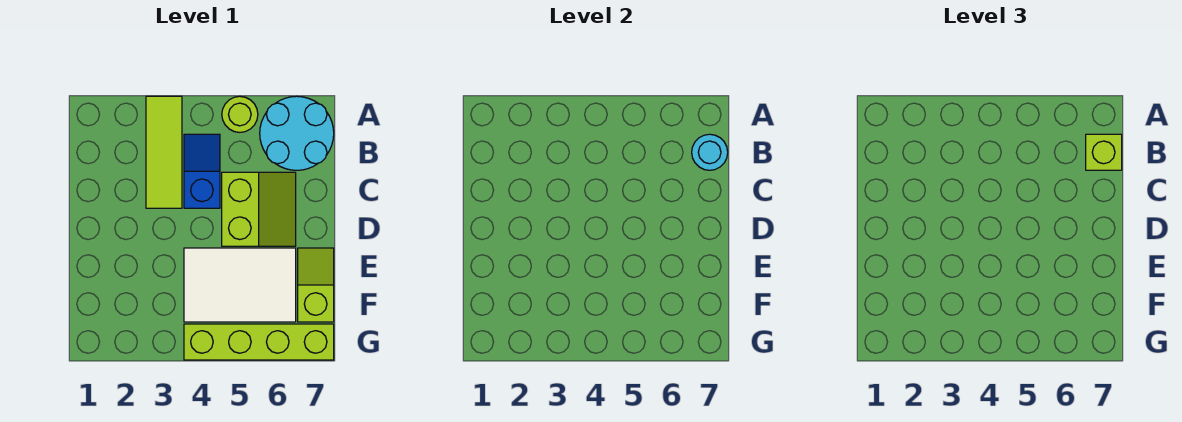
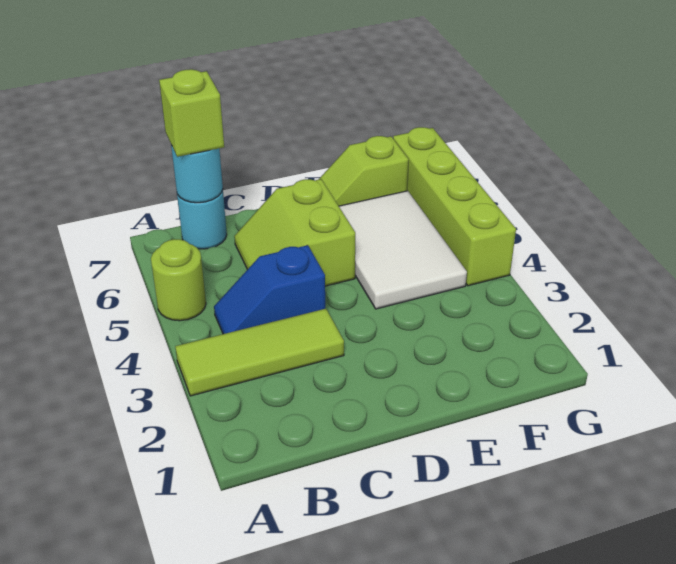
cyan 2x2 round brick [260,96,334,170] -> cyan 1x1 round brick [177,190,227,249]
lime 2x2 slope [222,172,296,246] -> lime 2x2 slope turned to [234,179,355,286]

